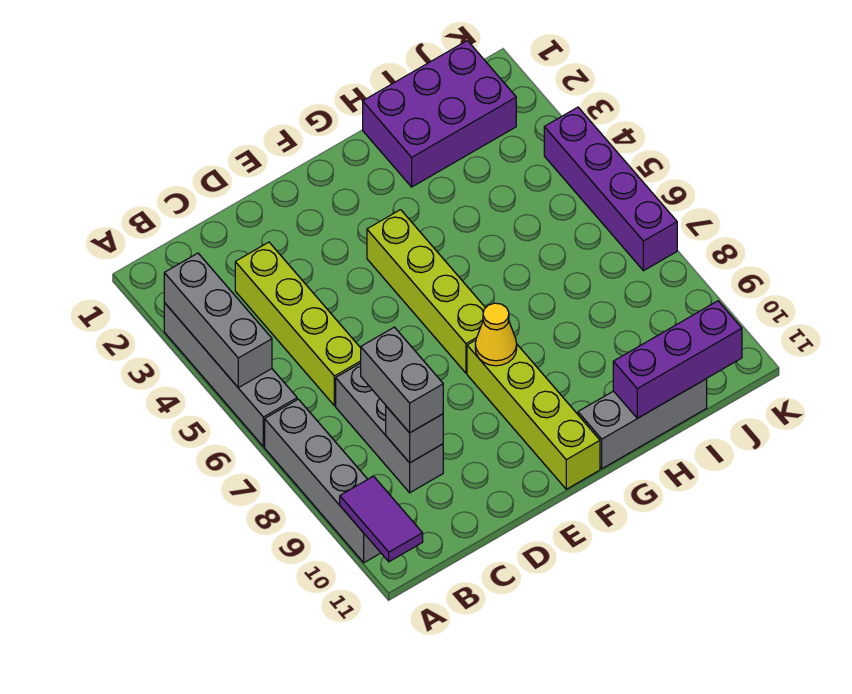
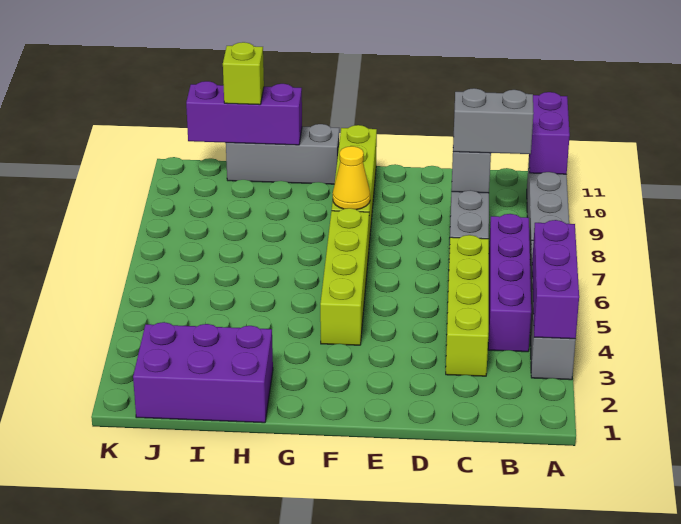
grey 1x3 brick [164,253,272,388] -> purple 1x3 brick [532,220,579,339]
purple 1x2 tile [340,476,423,562] -> purple 1x2 brick [529,92,570,174]
grey 1x2 brick [361,327,443,433] -> grey 1x2 brick turned to [453,88,534,154]
none -> lime 1x1 brick [223,42,264,105]
purple 1x4 brick [544,107,677,271] -> purple 1x4 brick moved to [488,214,531,352]

